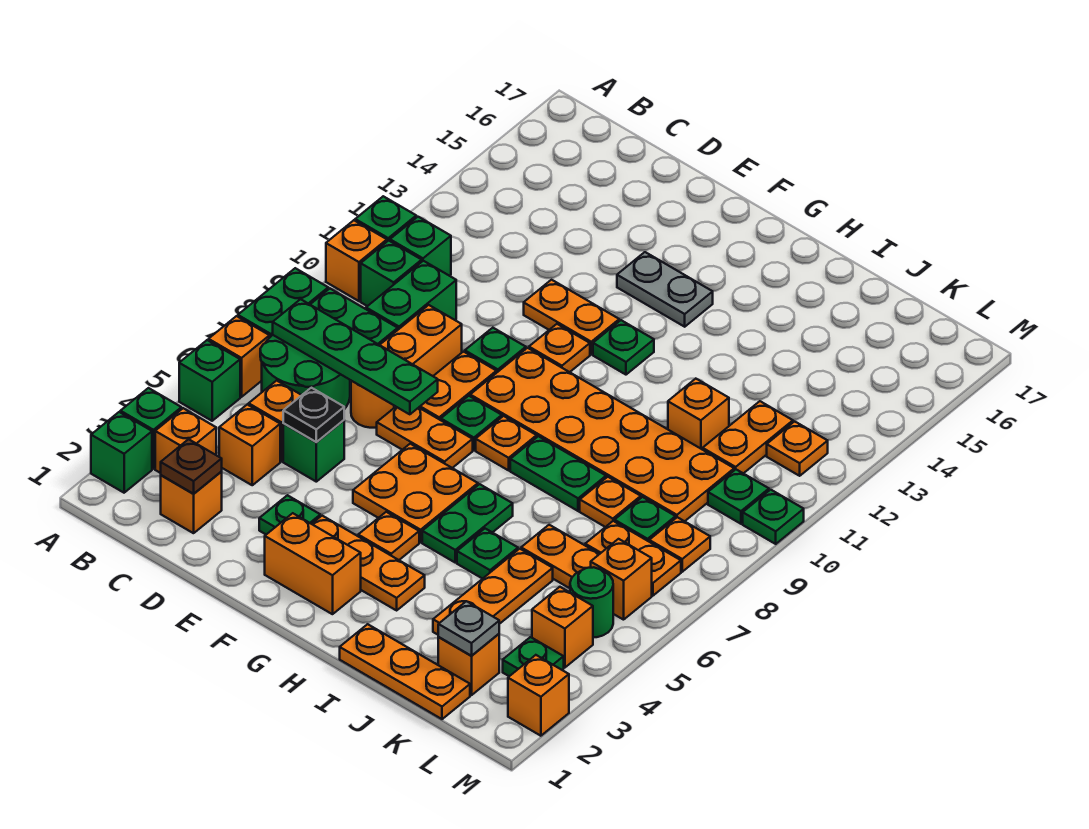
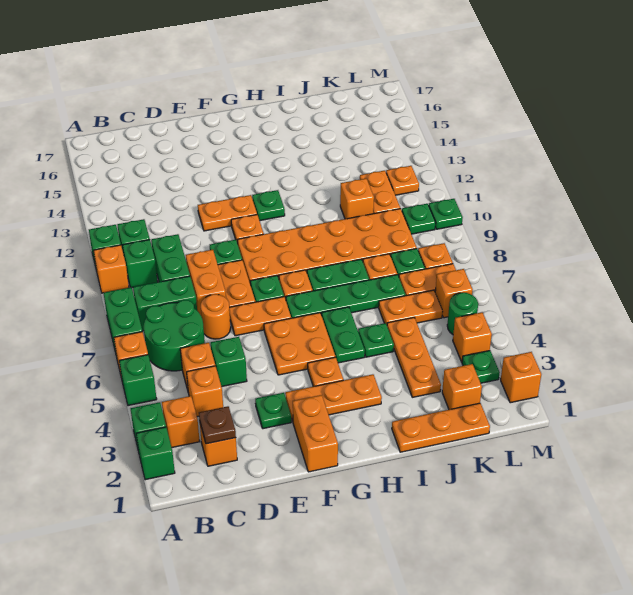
green 1x4 plate [273,299,438,414] -> green 1x4 plate moved to [286,275,406,318]
black 1x1 plate [283,388,344,442] -> none
orange 1x2 brick [265,513,361,614] -> orange 1x2 brick turned to [293,395,338,472]
grey 1x2 plate [617,252,713,327] -> none
grey 1x1 plate [438,601,499,656] -> none

